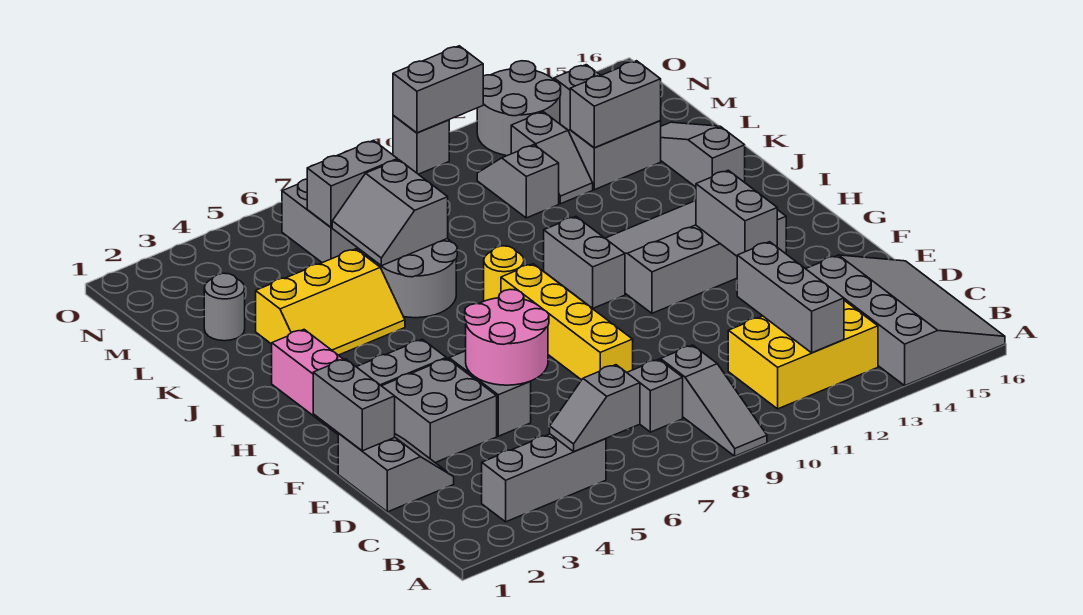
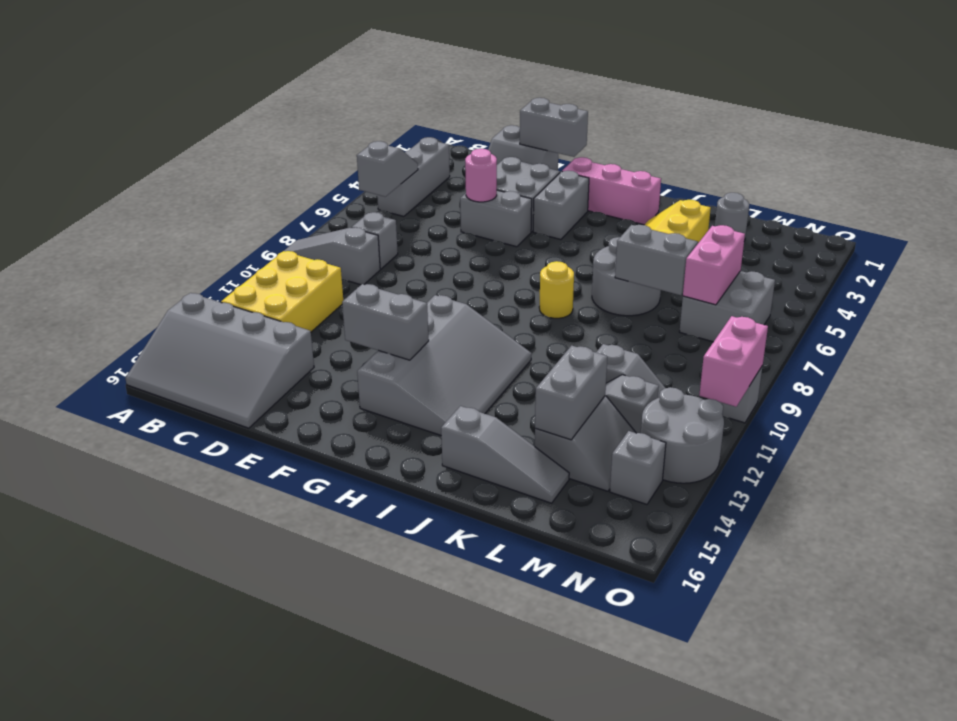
grey 1x3 brick [737,242,844,353] -> none
pink 2x2 round brick [465,290,549,385] -> pink 1x1 round brick [465,149,497,202]
yellow 1x4 brick [501,264,633,380] -> none
grey 1x2 brick [544,217,625,308] -> none
grey 1x2 brick [307,141,398,228] -> pink 1x2 brick [683,225,745,305]
grey 1x2 brick [393,46,483,133] -> pink 1x2 brick [699,316,768,407]

